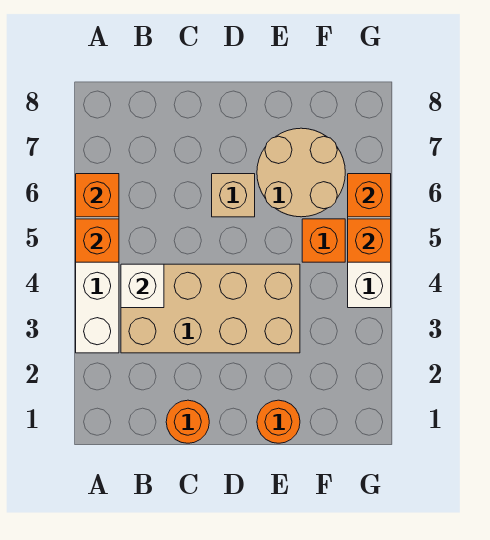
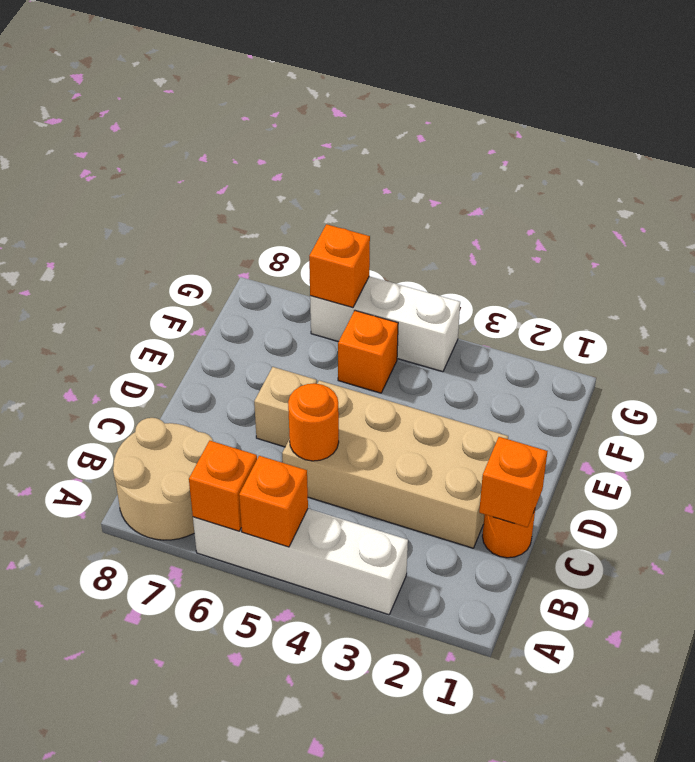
tan 2x4 brick [121,264,300,353] -> tan 2x4 brick turned to [282,381,508,548]
white 1x1 brick [121,264,164,308] -> none
orange 1x1 round brick [257,400,300,443] -> orange 1x1 round brick moved to [288,383,339,461]
tan 2x2 round brick [257,128,345,217] -> tan 2x2 round brick moved to [113,418,213,540]
orange 1x1 brick [348,219,391,262] -> orange 1x1 brick moved to [479,437,547,527]

